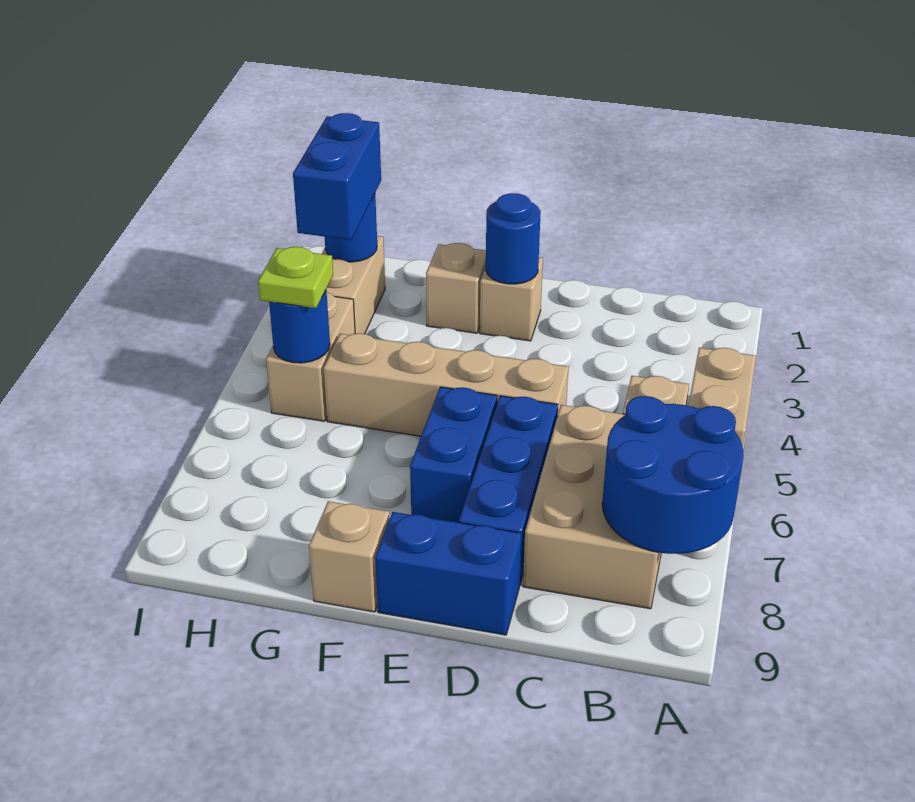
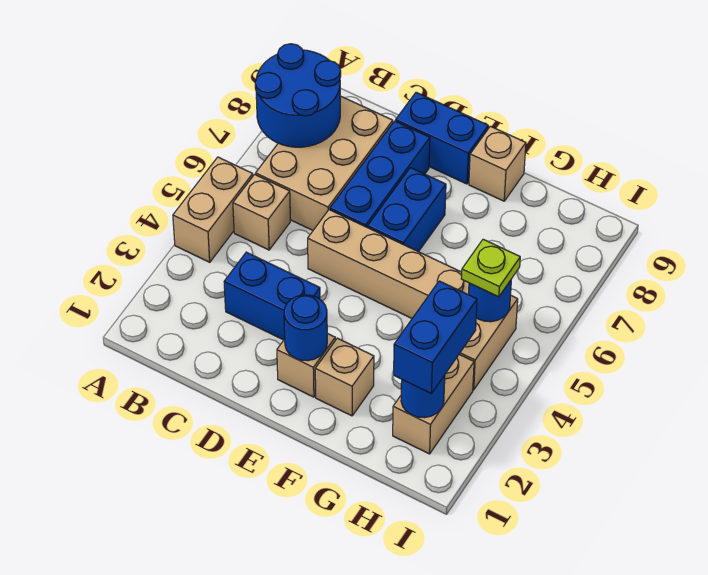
none -> blue 1x2 brick [224,252,320,340]

